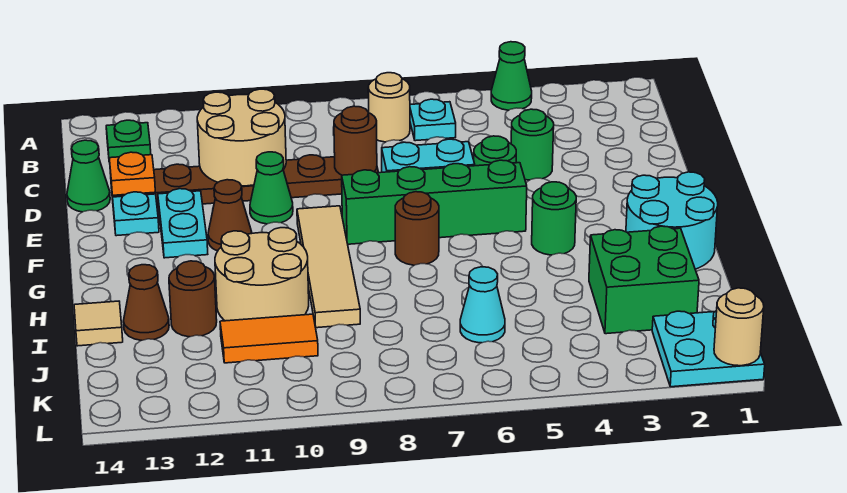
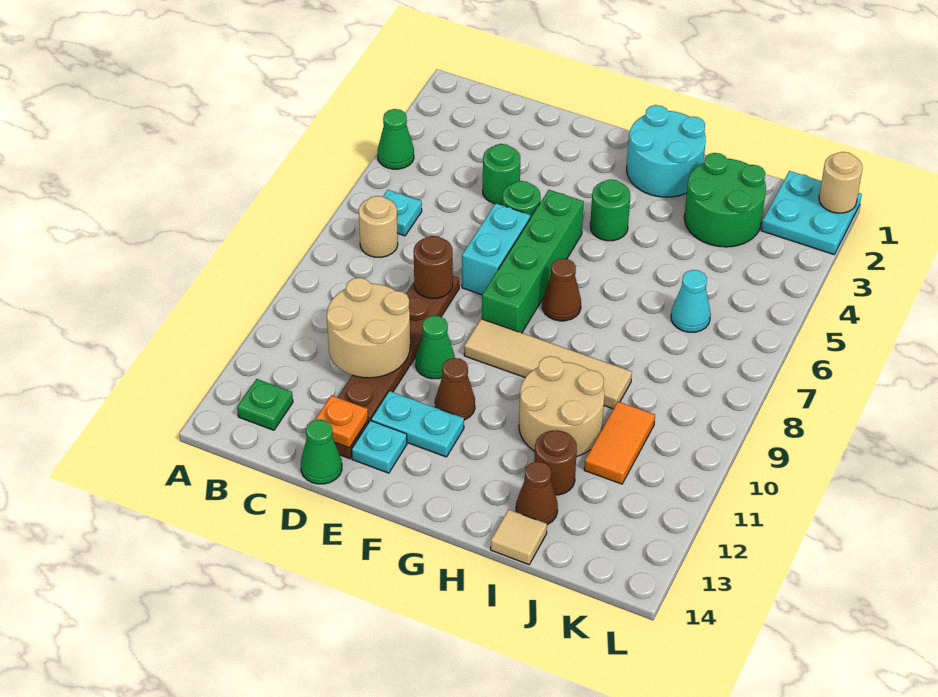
brown 1x1 round brick [395,192,439,265] -> brown 1x1 cone [542,259,581,321]
green 2x2 brick [589,226,699,334] -> green 2x2 round brick [684,153,766,247]

